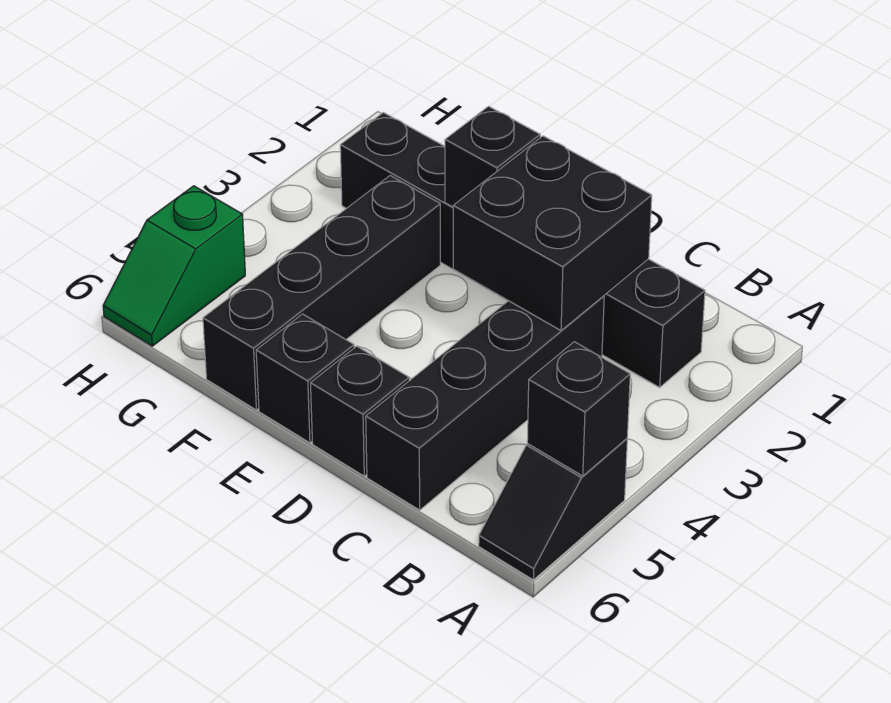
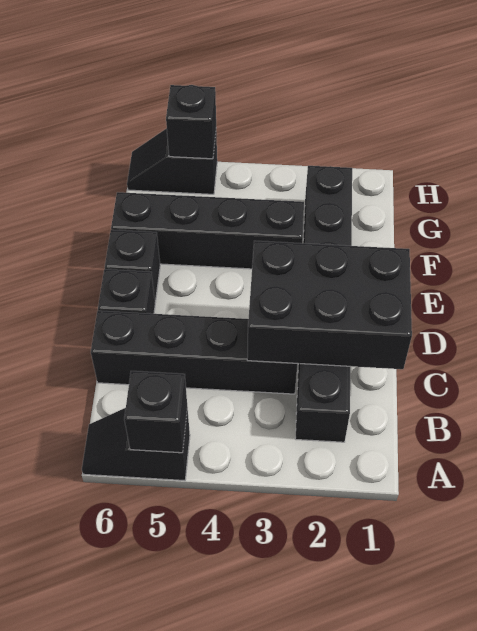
black 2x2 brick [453,136,652,330] -> black 2x3 brick [247,241,412,369]
black 1x1 brick [445,106,540,207] -> black 1x1 brick moved to [166,85,216,159]
green 1x2 slope [103,186,245,346] -> black 1x2 slope [127,128,217,194]

